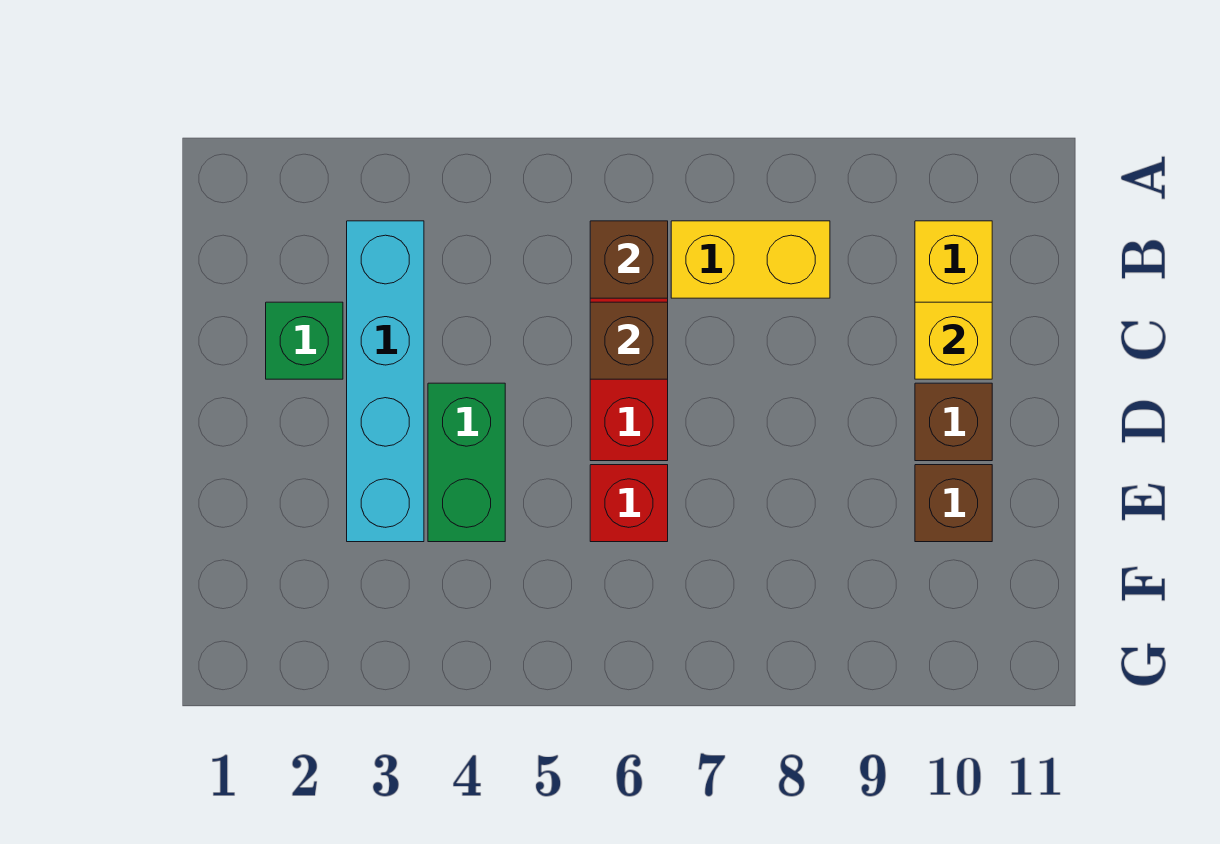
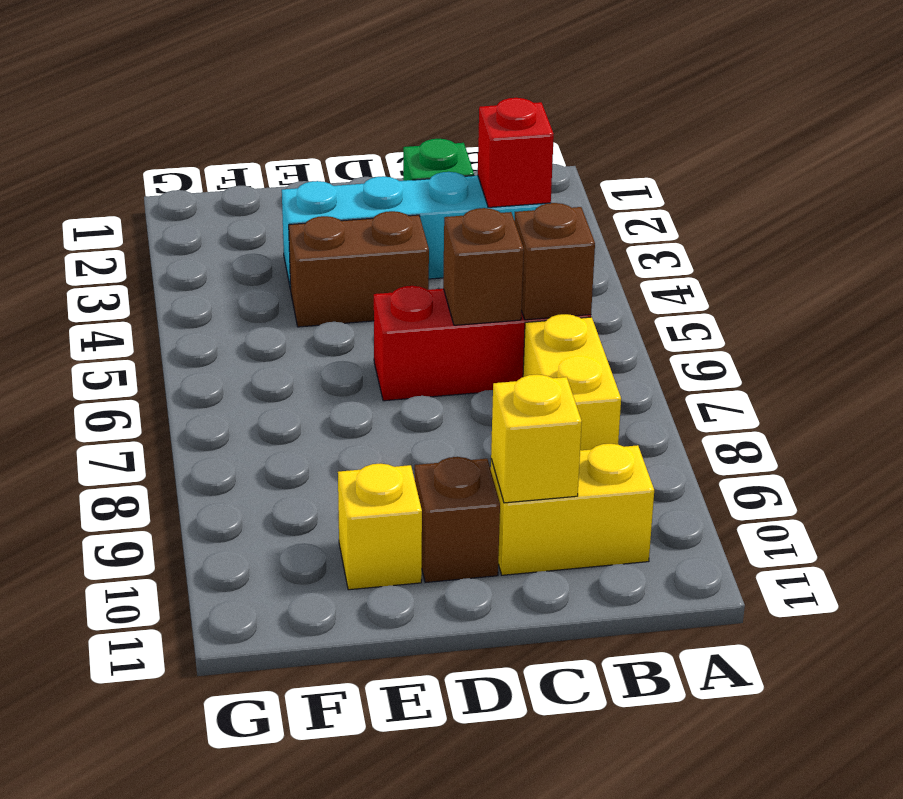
green 1x2 brick [428,383,505,542] -> brown 1x2 brick [289,211,429,327]
red 1x1 brick [590,465,668,542] -> red 1x1 brick moved to [478,98,554,207]
brown 1x1 brick [915,465,992,542] -> yellow 1x1 brick [338,464,422,590]

